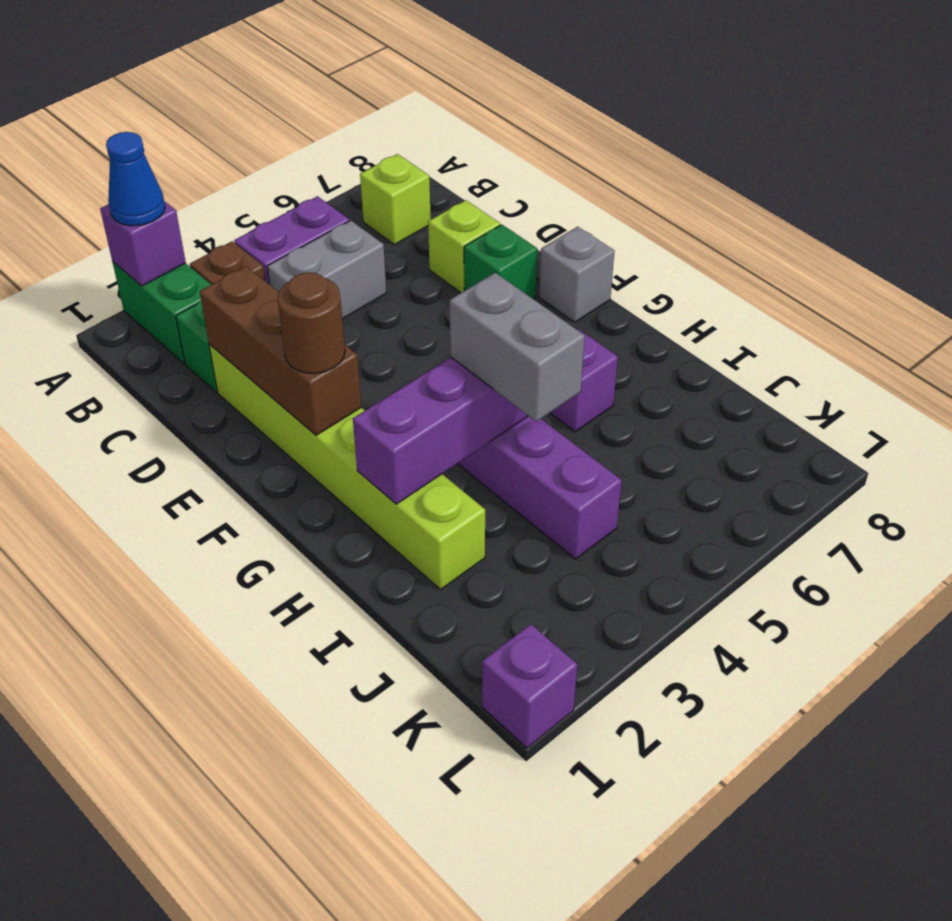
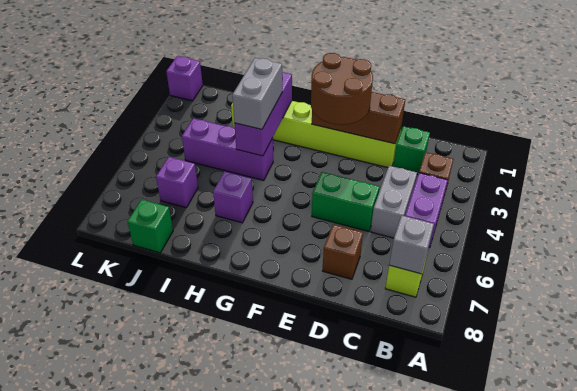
green 1x2 brick [112,261,211,363] -> green 1x2 brick moved to [312,172,380,232]
purple 1x1 brick [100,201,186,286] -> purple 1x1 brick moved to [156,157,198,208]
blue 1x1 cone [106,132,165,226] -> none
lime 1x1 brick [428,200,500,293] -> brown 1x1 brick [322,225,363,279]
green 1x1 brick [464,225,537,299] -> green 1x1 brick moved to [127,200,173,253]
brown 1x1 round brick [278,272,345,373] -> brown 2x2 round brick [311,53,373,125]
grey 1x1 brick [539,227,615,322] -> grey 1x1 brick moved to [389,215,434,274]
grey 1x2 brick [450,273,585,422] -> grey 1x2 brick turned to [232,58,282,129]

